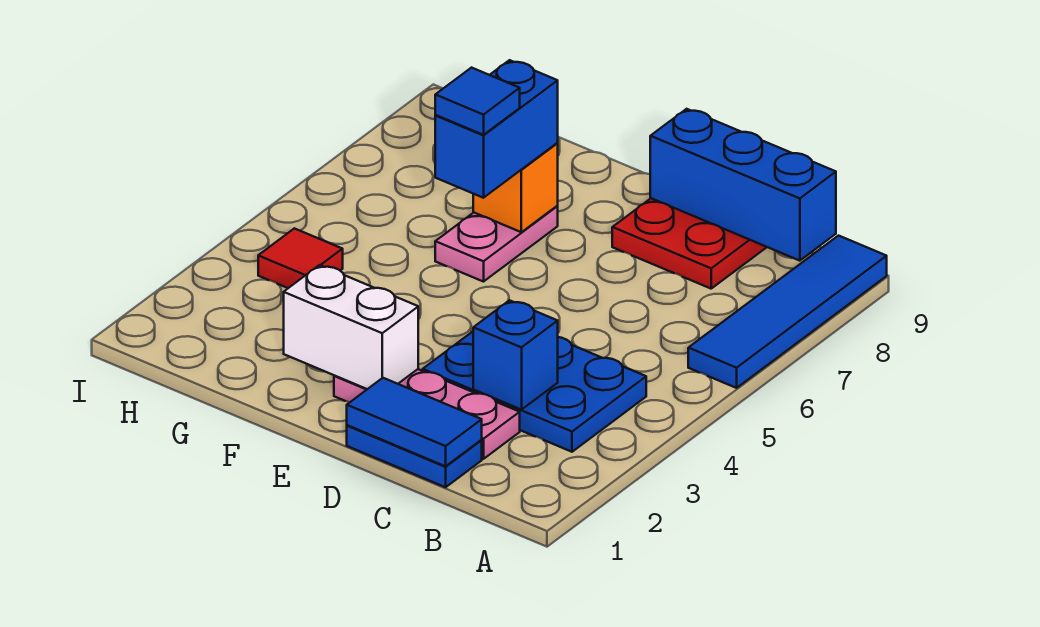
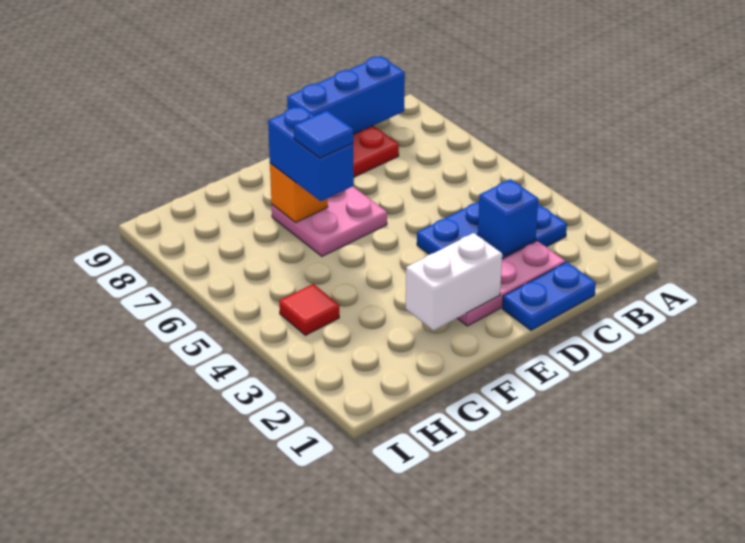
blue 1x4 tile [688,236,887,388] -> none
blue 1x2 tile [347,378,482,466] -> none
pink 1x2 plate [435,206,558,282] -> pink 2x2 plate [272,186,387,256]

